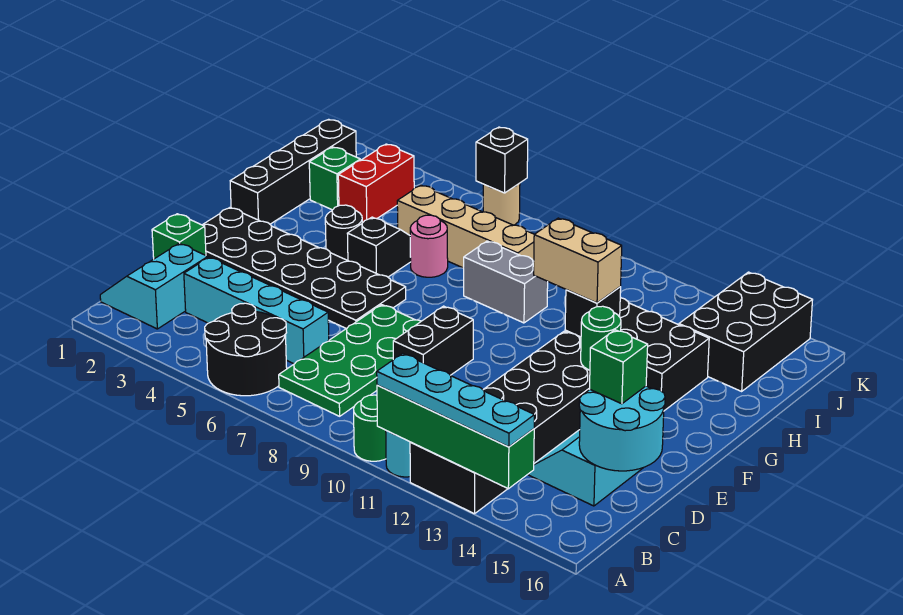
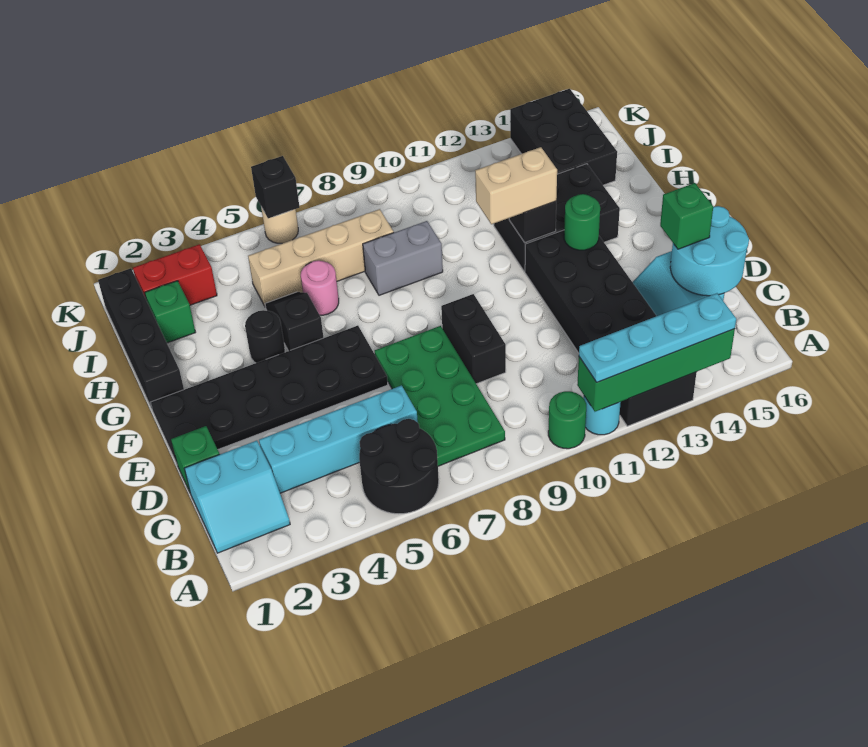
cyan 2x2 slope [100,243,208,329] -> cyan 2x2 slope turned to [184,441,290,553]
red 1x2 brick [338,144,414,223] -> red 1x2 brick turned to [133,244,217,305]

